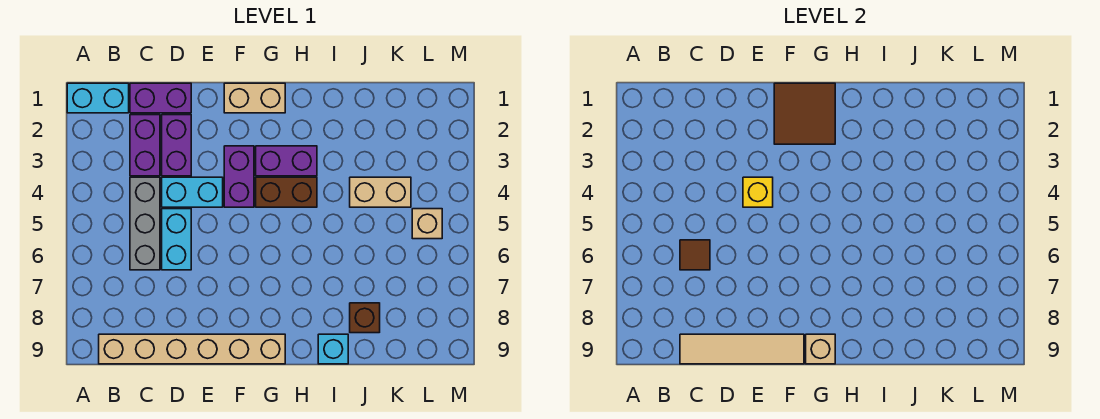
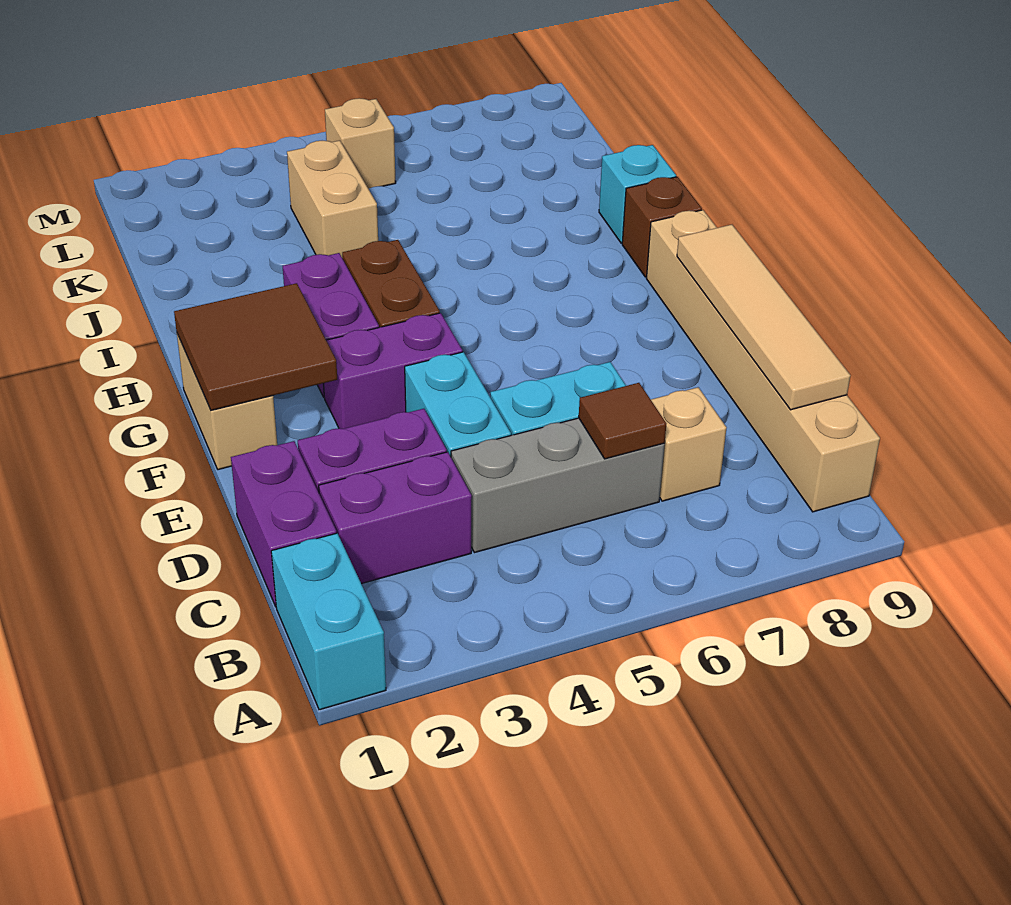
yellow 1x1 brick [743,177,773,207] -> none
tan 1x1 brick [806,334,835,364] -> tan 1x1 brick moved to [651,387,727,501]
brown 1x1 brick [350,303,380,333] -> brown 1x1 brick moved to [622,177,702,277]

